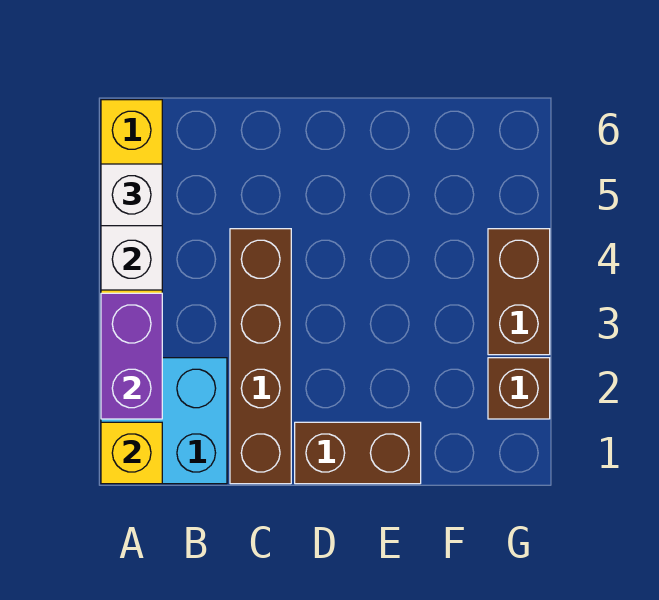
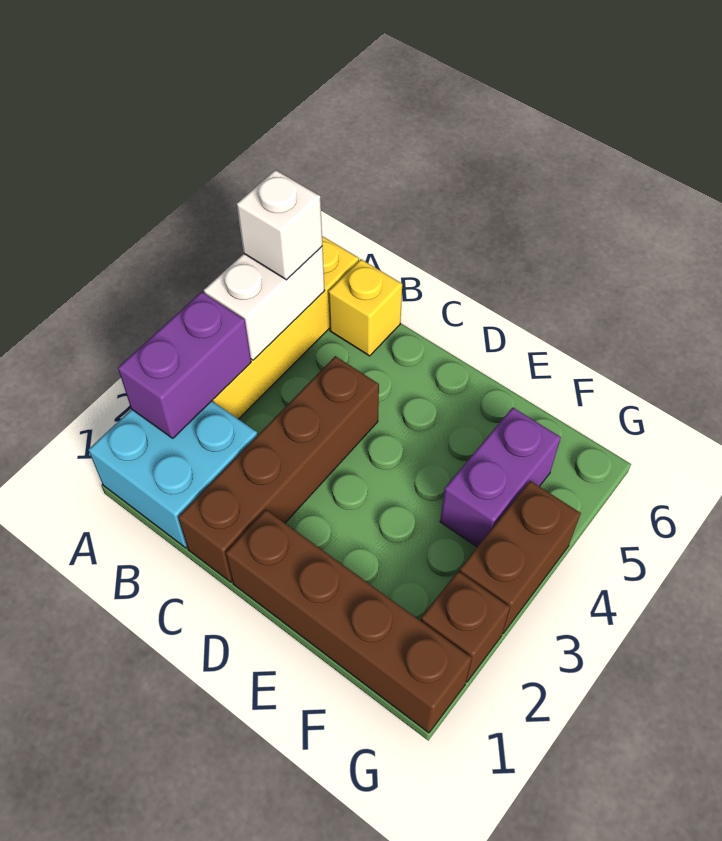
yellow 1x1 brick [101,422,162,484] -> yellow 1x1 brick moved to [328,259,402,356]
brown 1x2 brick [295,422,421,484] -> brown 1x4 brick [226,510,472,733]
none -> purple 1x2 brick [440,407,561,547]

